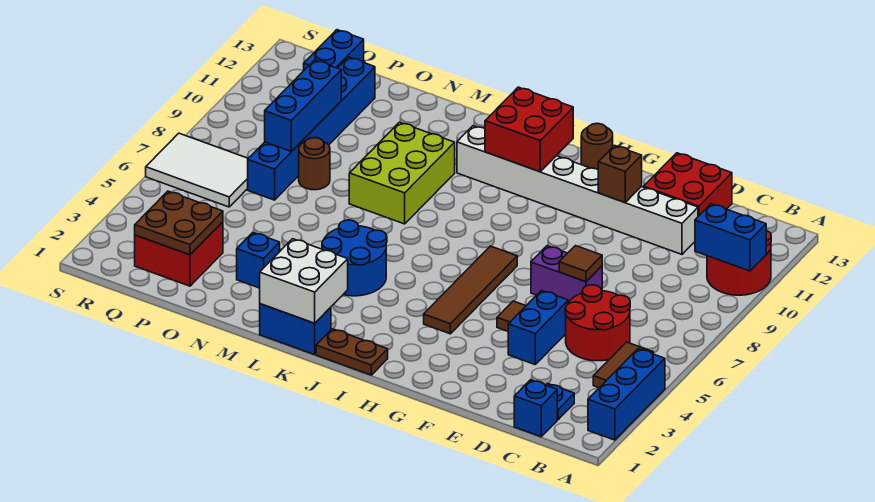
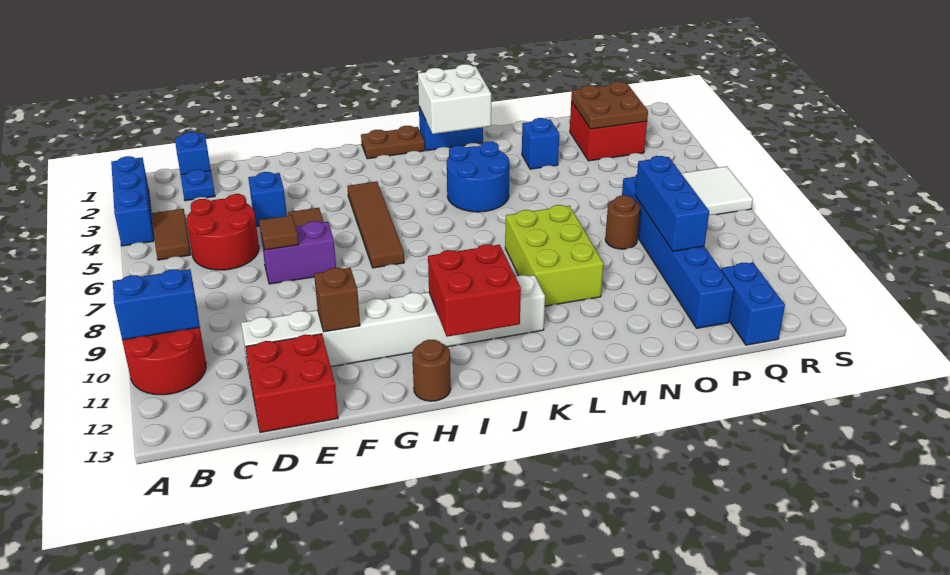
blue 1x2 brick [508,290,568,364] -> blue 1x1 brick [248,172,287,226]

